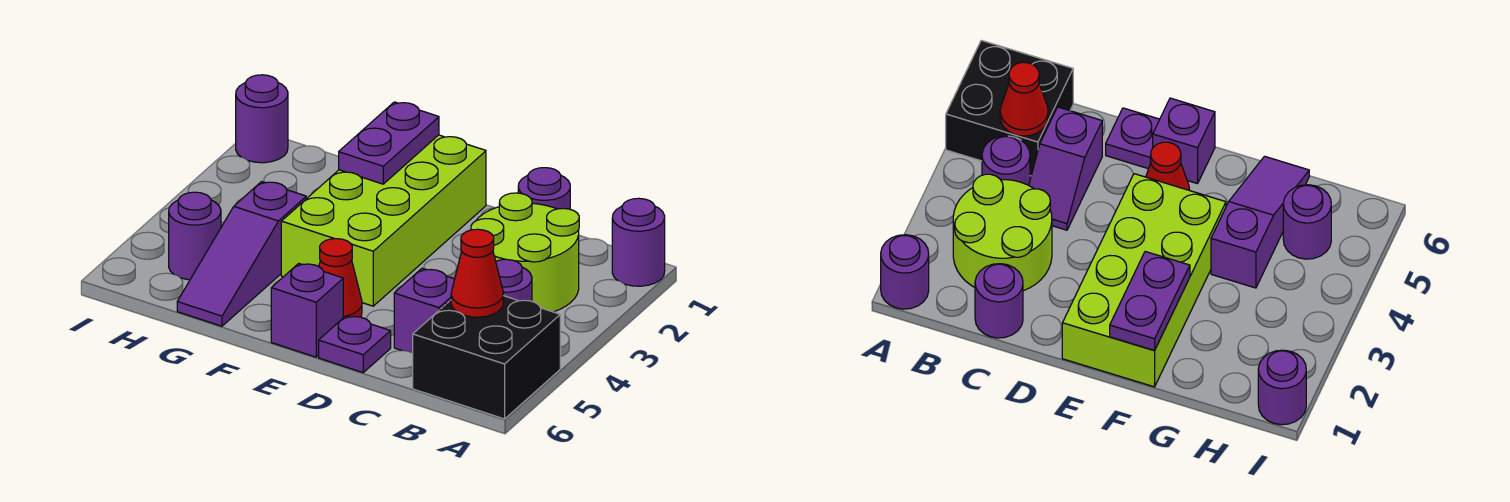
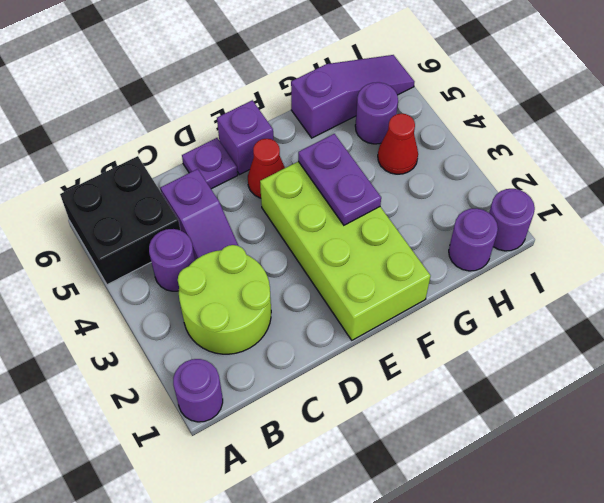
red 1x1 cone [451,229,503,317] -> red 1x1 cone moved to [378,114,418,174]
purple 1x1 round brick [518,168,570,209] -> purple 1x1 round brick moved to [449,208,498,271]
purple 1x2 plate [339,102,439,184] -> purple 1x2 plate moved to [298,134,381,225]
purple 1x3 slope [177,182,306,326] -> purple 1x3 slope turned to [291,55,414,138]

